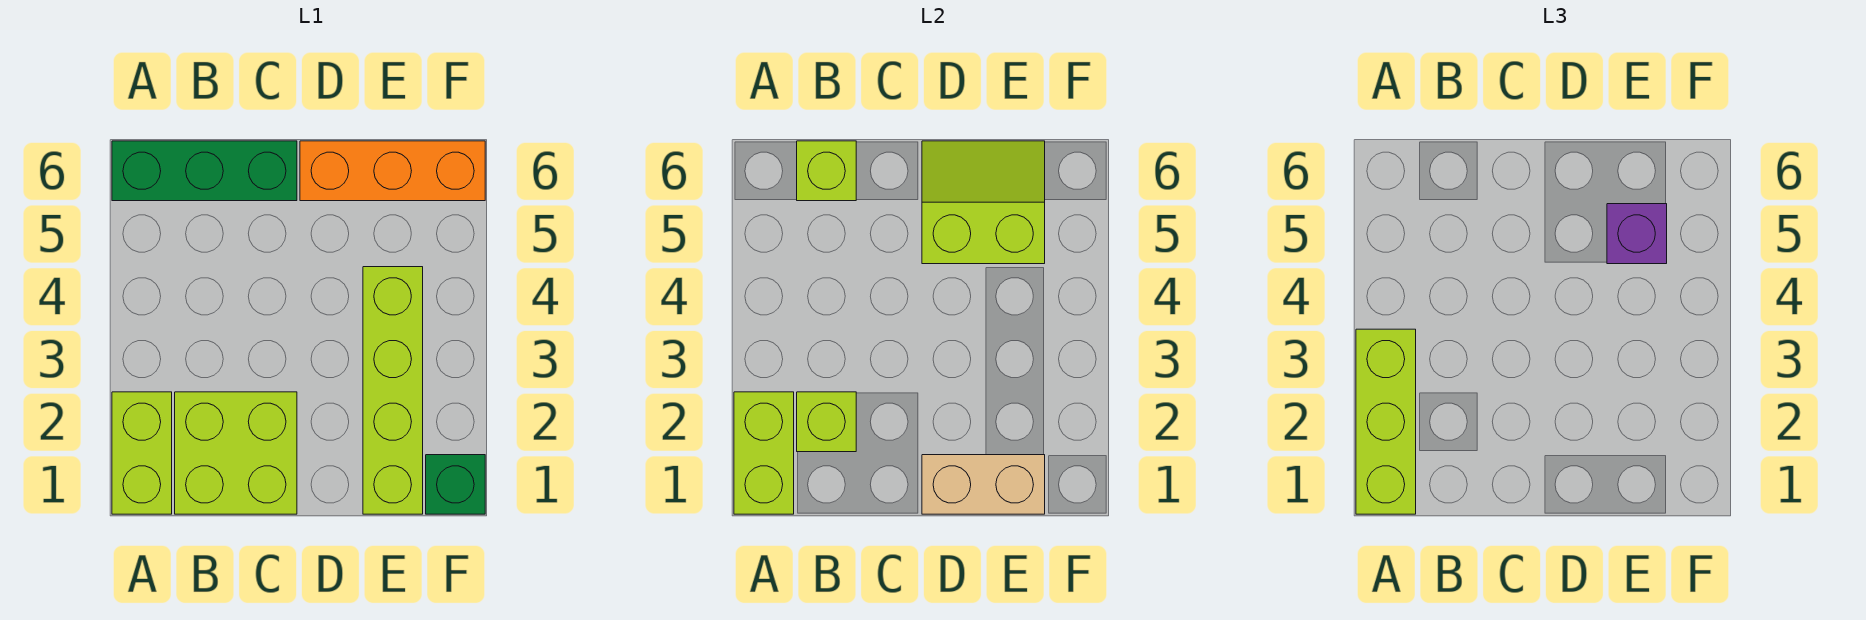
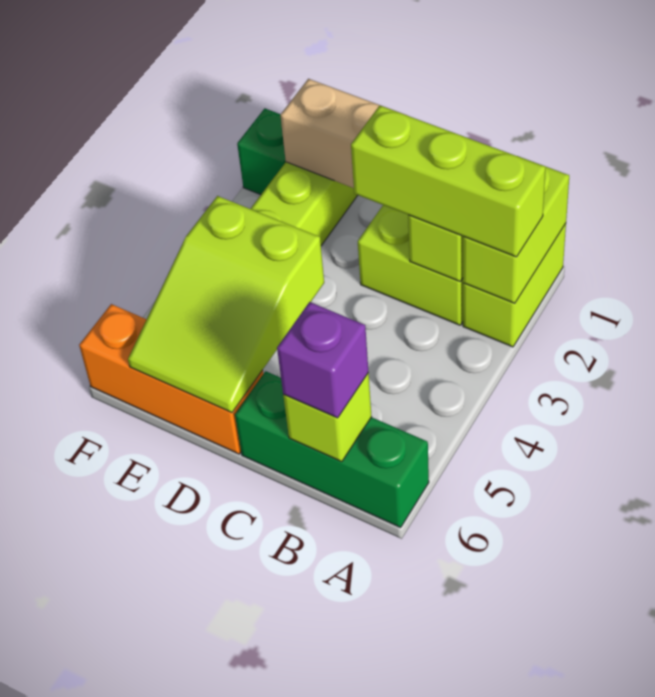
lime 1x3 brick [1356,329,1416,514] -> lime 1x3 brick turned to [351,105,545,257]
lime 2x2 slope [922,141,1045,264] -> lime 2x3 slope [128,196,324,413]
purple 1x1 brick [1607,204,1667,264] -> purple 1x1 brick moved to [277,302,368,418]

